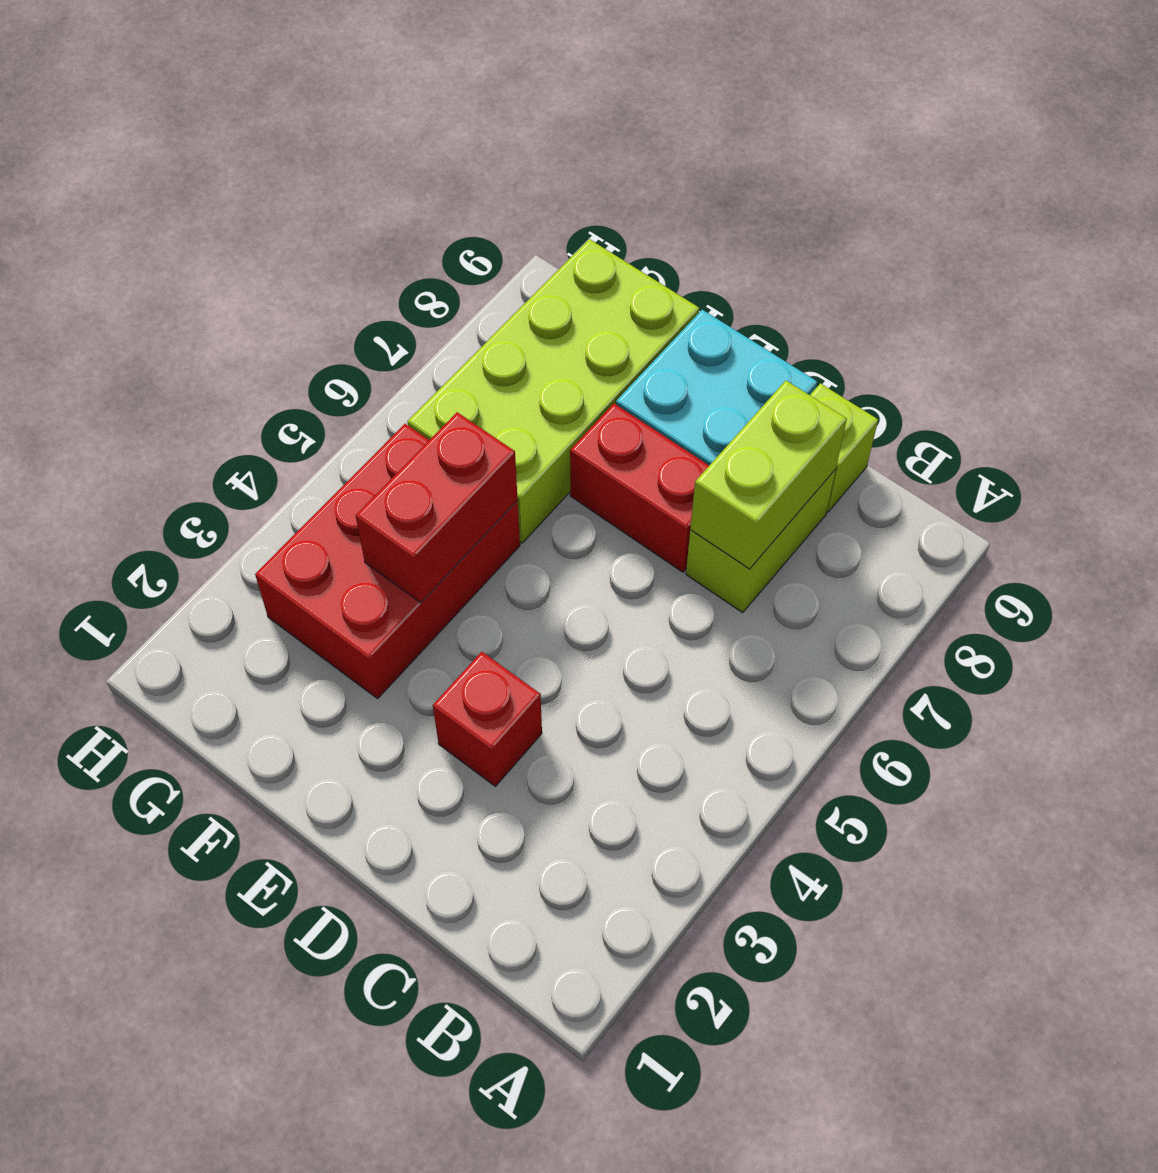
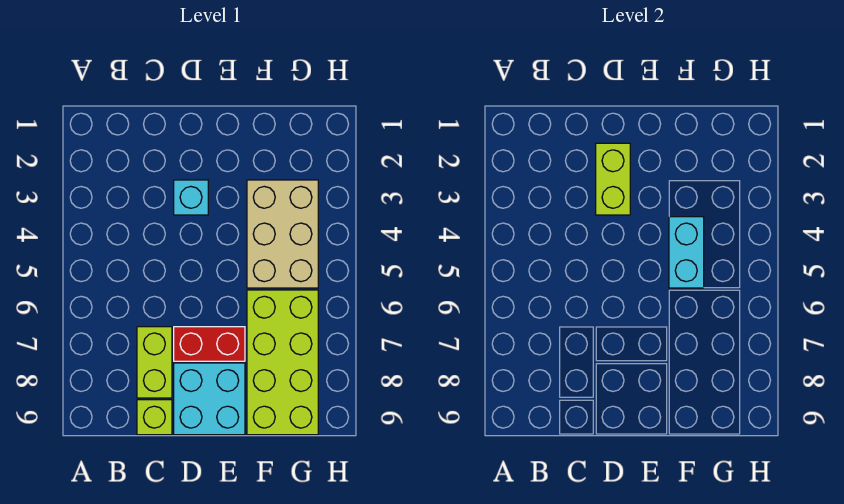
lime 1x2 brick [690,381,847,569] -> lime 1x2 brick moved to [596,143,630,215]
red 1x1 brick [433,652,542,786] -> cyan 1x1 brick [174,180,208,215]
red 2x3 brick [255,424,520,699] -> tan 2x3 brick [247,180,318,288]
red 1x2 brick [356,412,518,603] -> cyan 1x2 brick [669,217,704,288]

